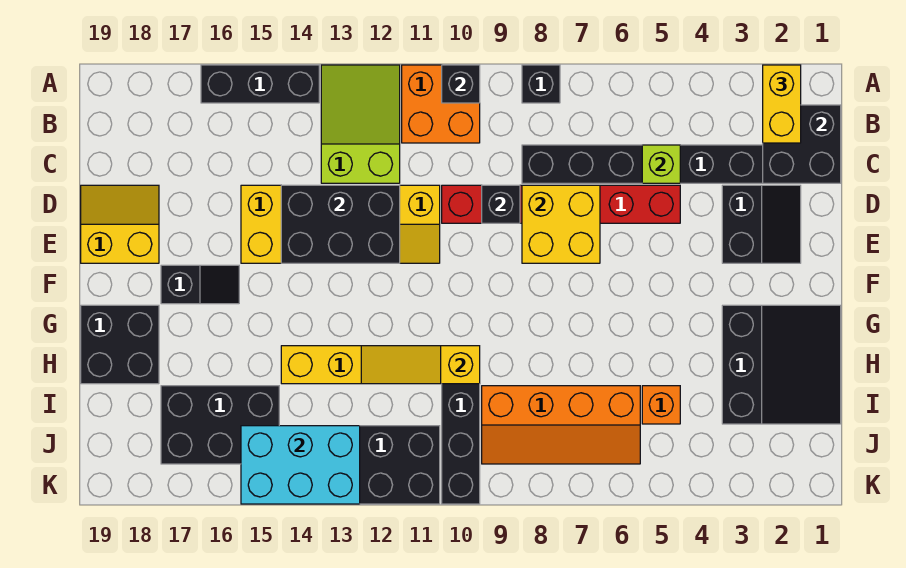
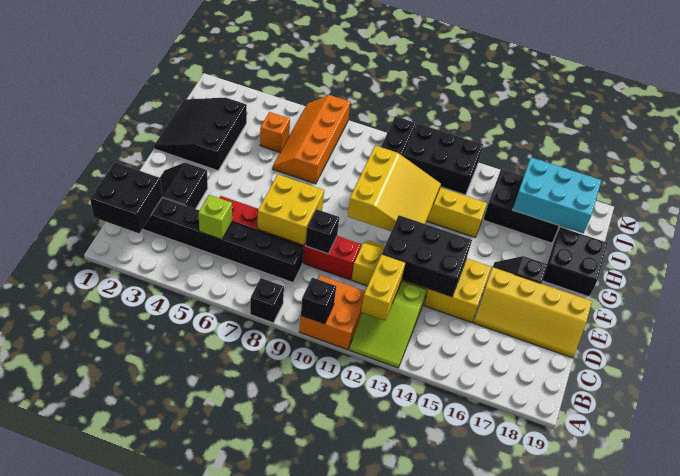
yellow 1x2 brick [763,65,801,143] -> yellow 1x2 brick moved to [361,254,406,321]
black 1x3 brick [201,65,319,103] -> none
yellow 2x2 slope [81,185,159,263] -> yellow 2x4 slope [474,267,592,358]
yellow 1x3 slope [361,346,480,384] -> yellow 3x3 slope [348,145,441,231]
orange 2x4 slope [482,386,640,464] -> orange 2x4 slope turned to [273,95,350,184]
cyan 2x3 brick [241,426,360,504] -> cyan 2x3 brick moved to [513,157,601,233]

